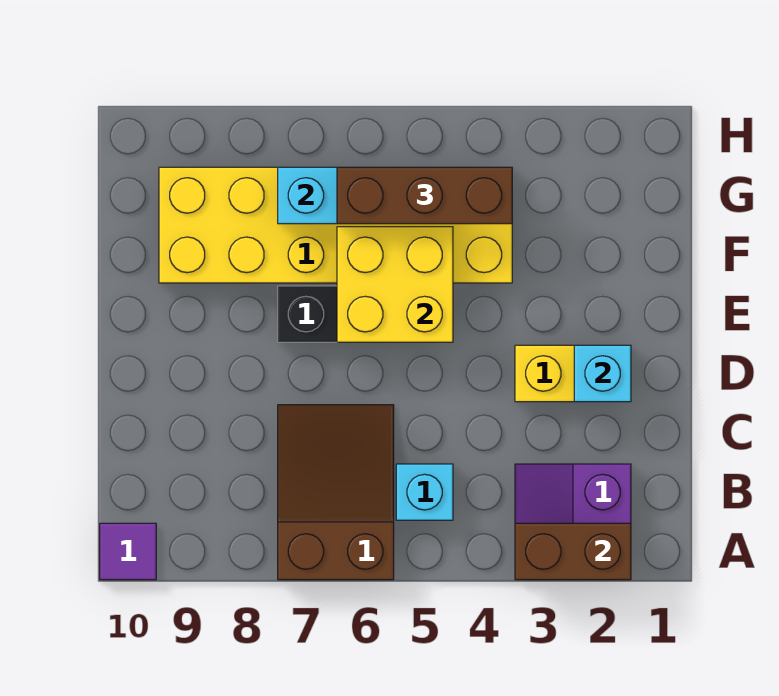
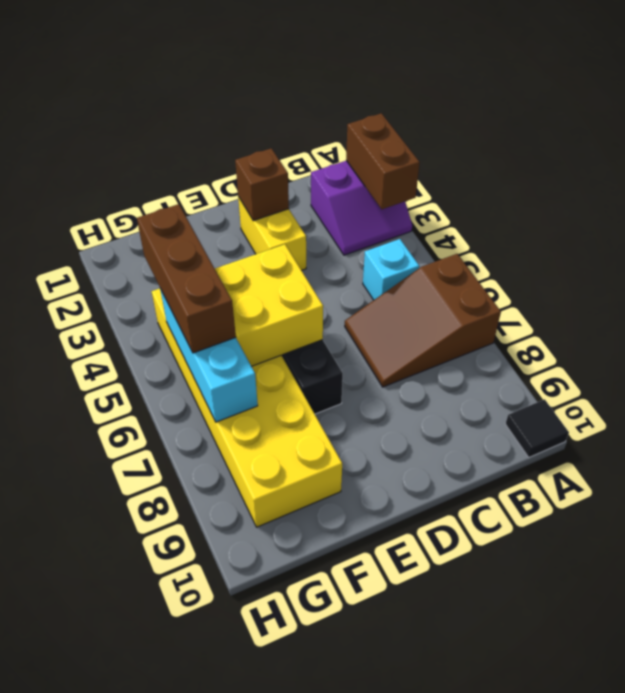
purple 1x1 tile [100,523,156,580] -> black 1x1 tile [505,399,569,457]
cyan 1x1 brick [574,345,631,402] -> brown 1x1 brick [235,148,289,221]

